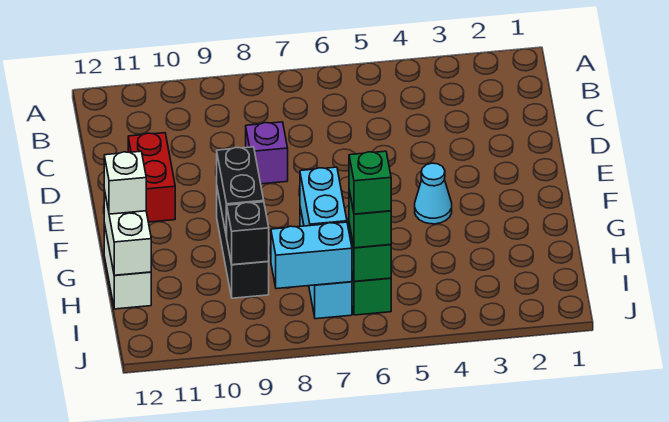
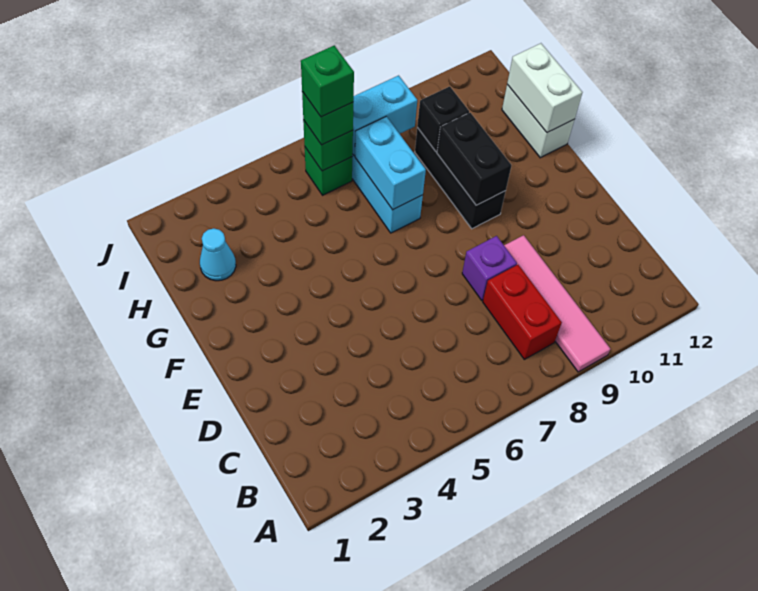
none -> pink 1x4 tile [504,235,610,372]
red 1x2 brick [128,133,175,222] -> red 1x2 brick moved to [483,265,562,359]
cyan 1x1 cone [415,163,452,224] -> cyan 1x1 cone moved to [200,228,236,281]
white 1x1 brick [104,151,146,214] -> none

